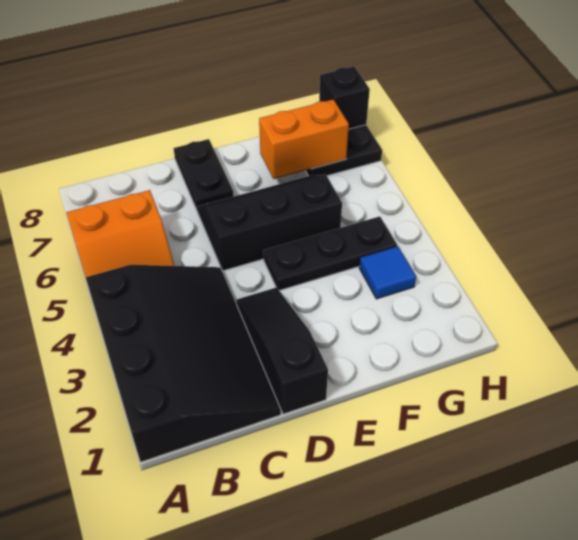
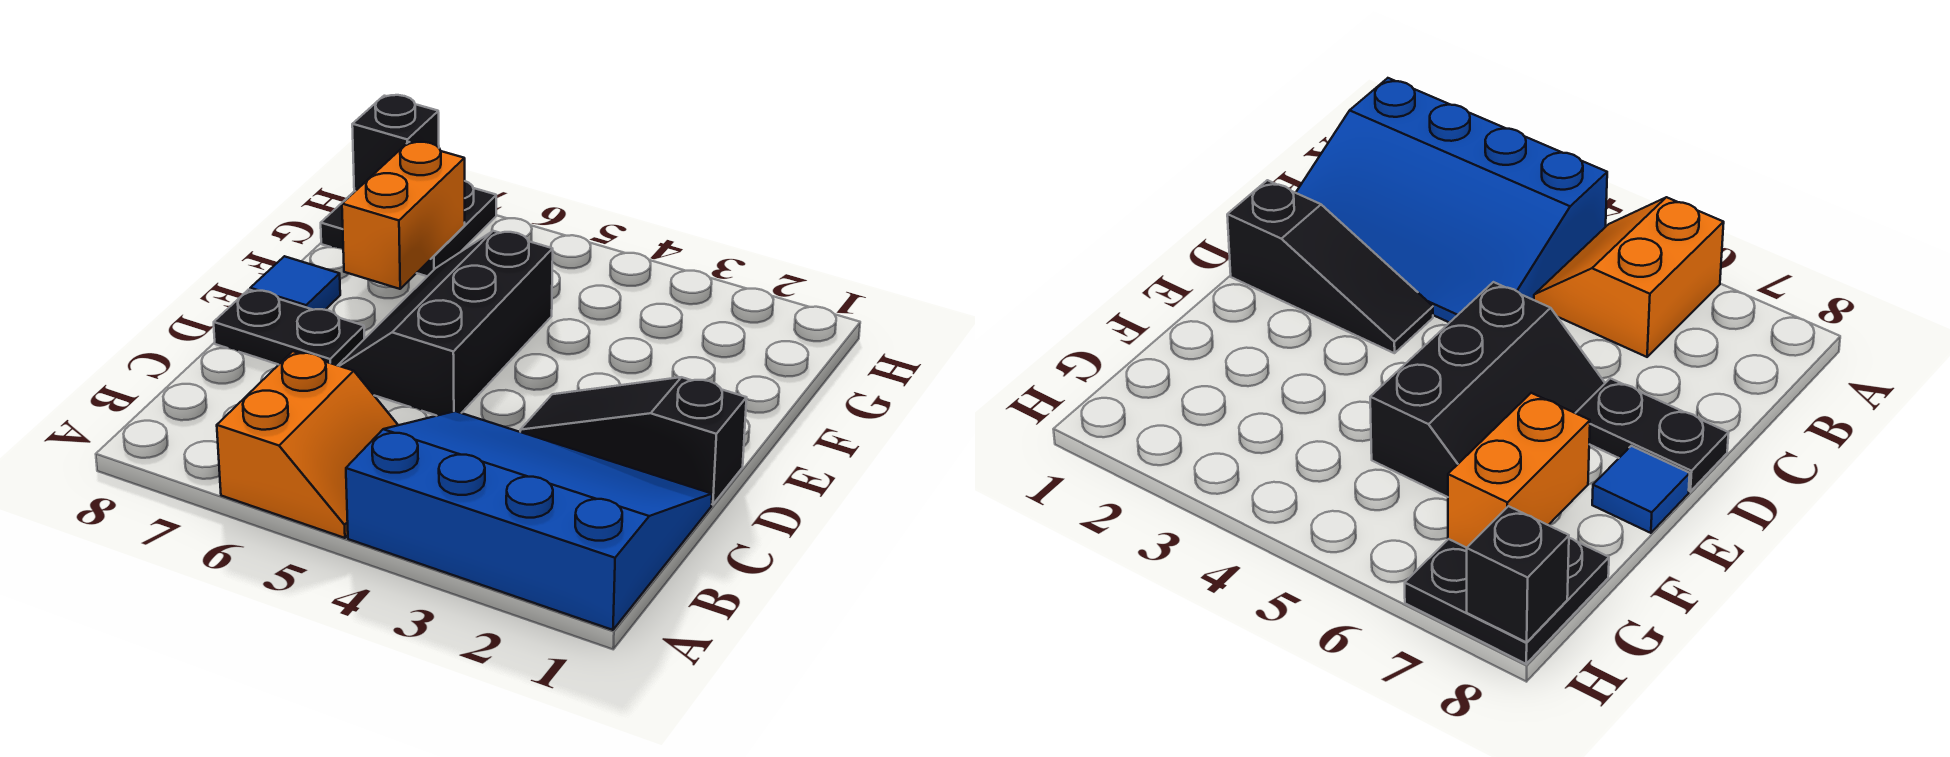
black 3x4 slope [86,265,281,462] -> blue 3x4 slope [346,411,712,630]
black 1x3 plate [263,216,397,291] -> none
blue 1x1 tile [359,247,416,299] -> blue 1x1 tile moved to [250,256,340,310]

